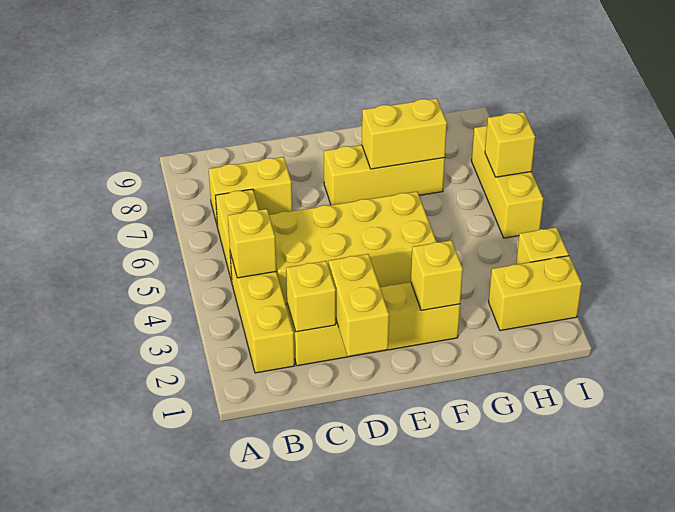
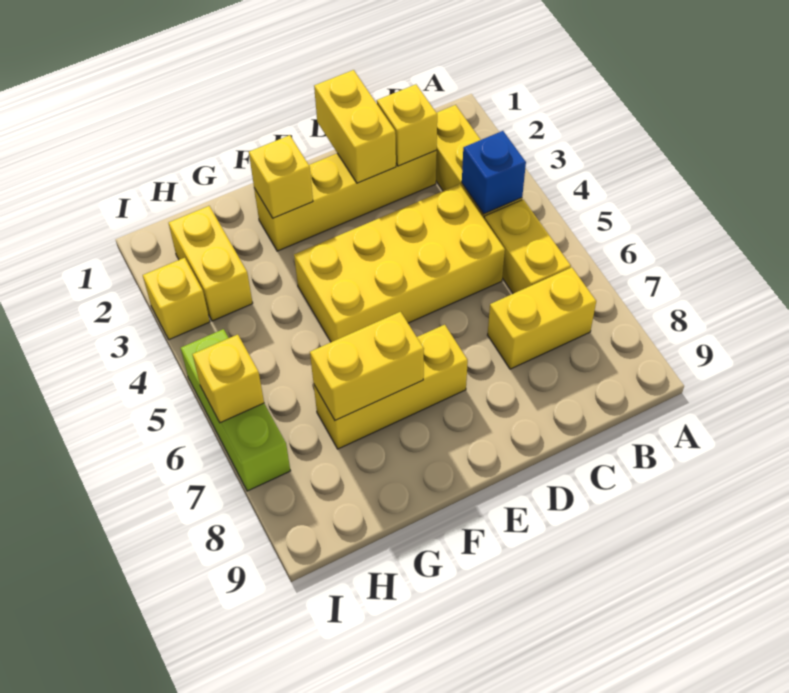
yellow 1x1 brick [228,209,276,278] -> blue 1x1 brick [462,131,526,214]
yellow 1x2 brick [489,256,582,331] -> yellow 1x2 brick turned to [169,206,253,321]
yellow 1x3 brick [472,126,543,238] -> lime 1x3 brick [181,329,290,491]

